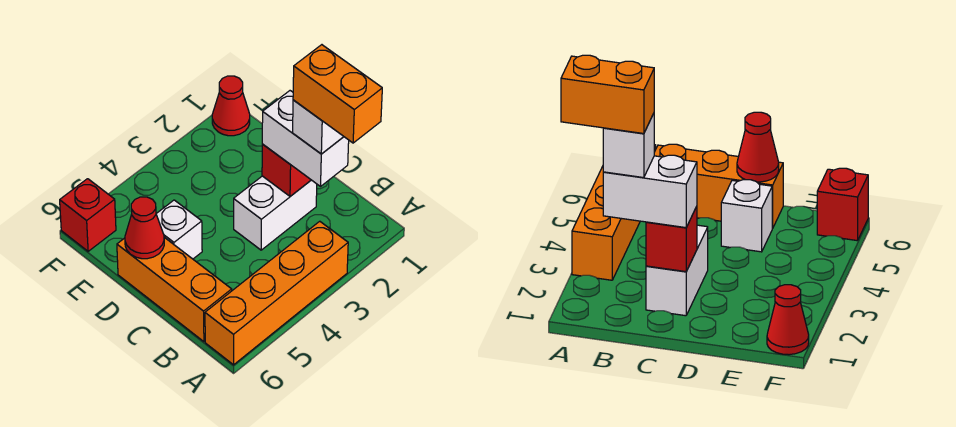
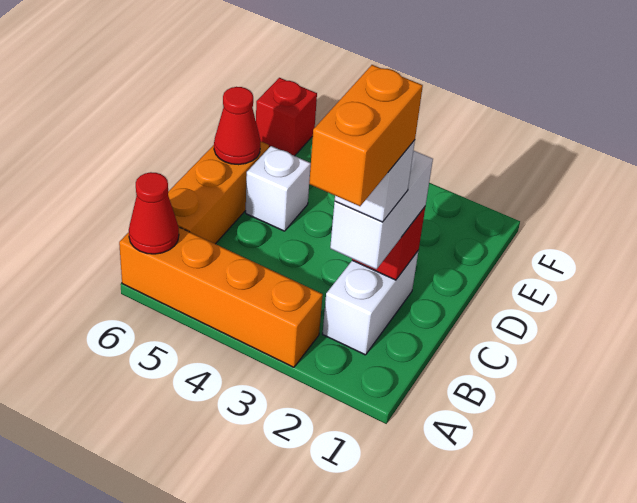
white 1x2 brick [234,176,317,250] -> white 1x2 brick turned to [323,251,418,355]
red 1x1 cone [212,76,250,136] -> red 1x1 cone moved to [129,172,179,254]

